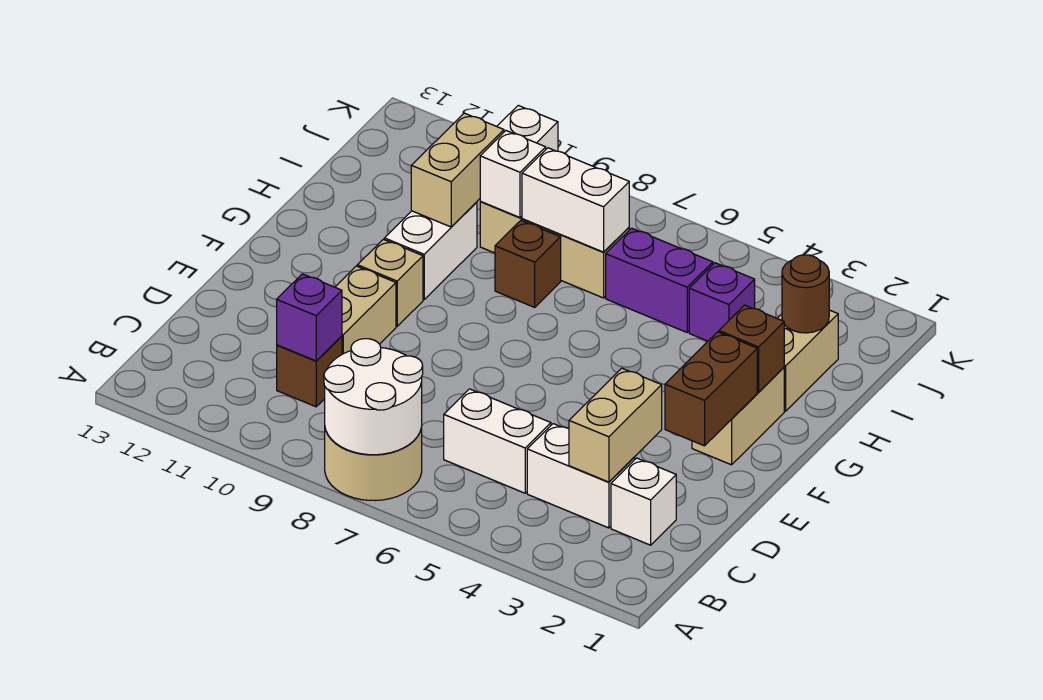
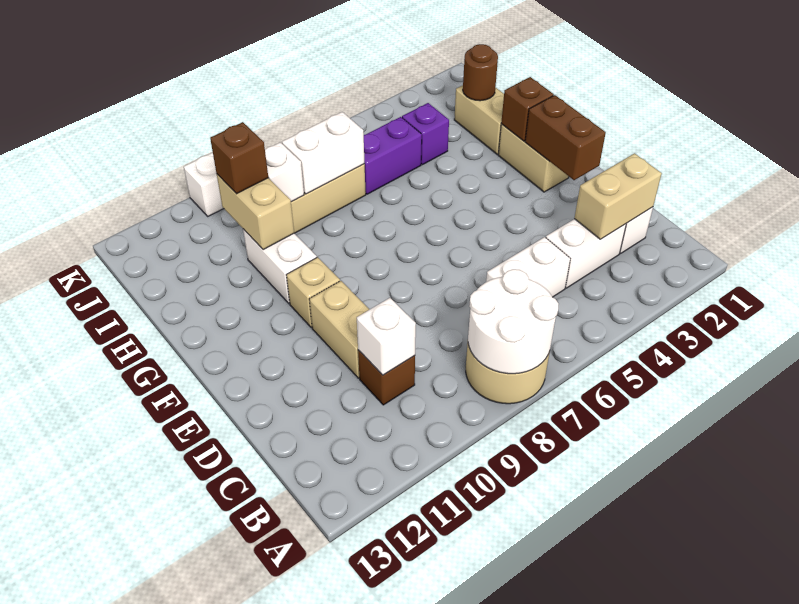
tan 1x2 brick [569,368,662,482] -> tan 1x2 brick turned to [574,153,662,239]
purple 1x1 brick [277,274,342,361] -> white 1x1 brick [357,298,416,375]
brown 1x1 brick [495,221,561,307] -> brown 1x1 brick moved to [210,122,268,194]

